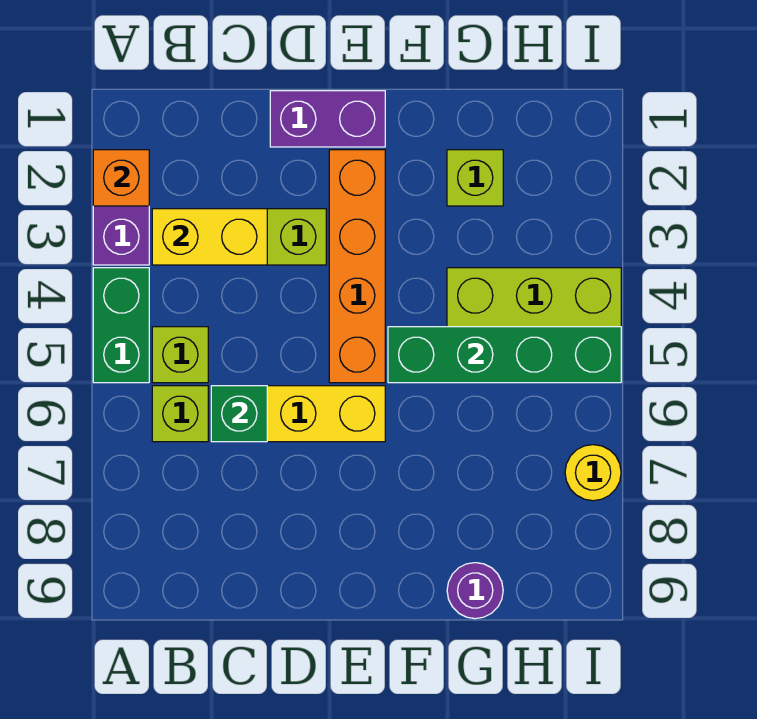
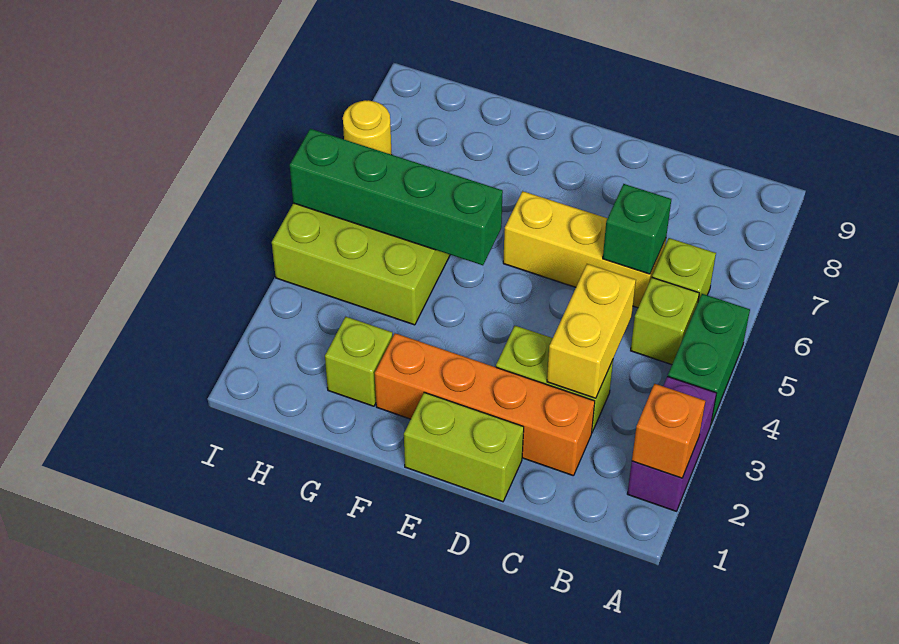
yellow 1x2 brick [152,209,267,265] -> yellow 1x2 brick turned to [547,264,636,398]
purple 1x2 brick [270,91,385,147] -> lime 1x2 brick [404,392,524,502]
orange 1x4 brick [329,150,385,383] -> orange 1x4 brick turned to [375,333,595,476]
purple 1x1 round brick [447,563,503,619] -> none

